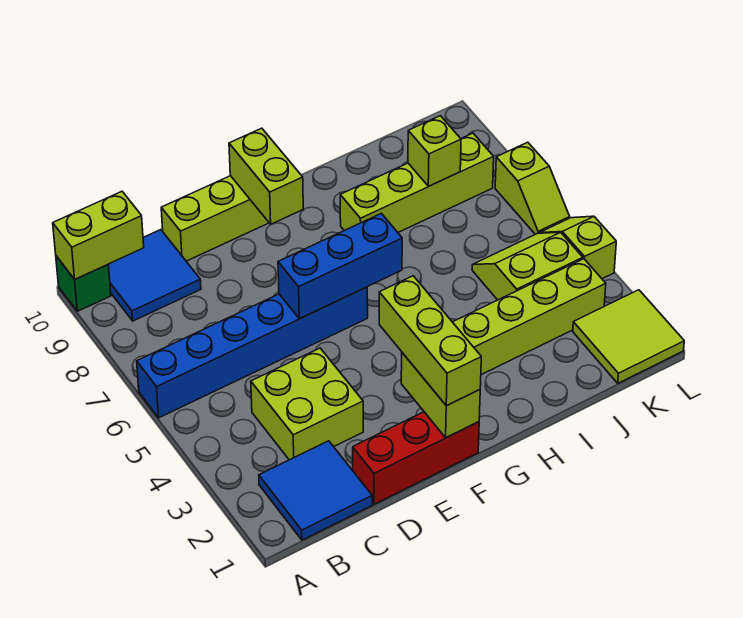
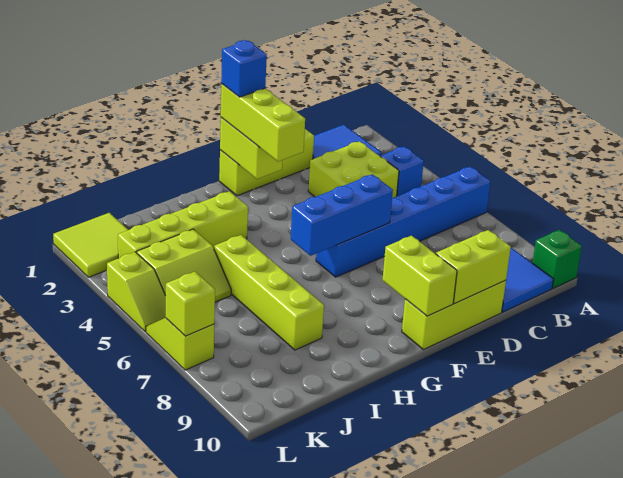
lime 1x2 brick [53,192,144,279] -> lime 1x2 brick moved to [436,230,511,304]
none -> blue 1x1 brick [381,147,424,196]
red 1x3 brick [353,412,479,504] -> lime 1x3 brick [219,129,314,196]
none -> blue 1x1 brick [221,40,267,97]
lime 1x4 brick [340,133,494,232] -> lime 1x4 brick turned to [214,235,324,350]
lime 1x1 brick [408,116,461,186] -> lime 1x1 brick moved to [166,272,215,336]

